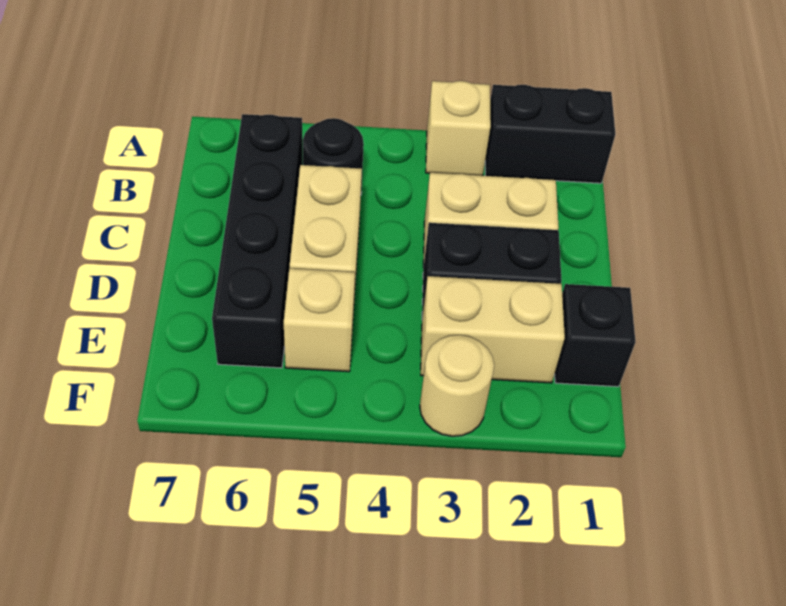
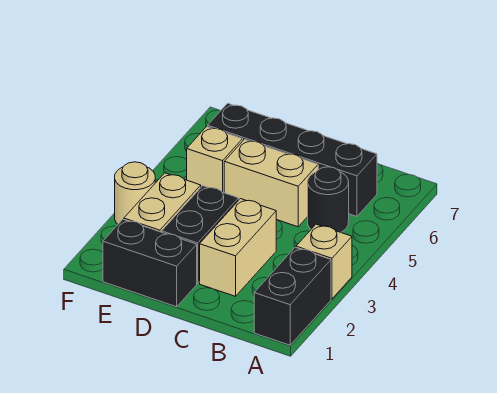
black 1x1 brick [555,284,635,387] -> black 1x2 brick [103,219,197,307]

